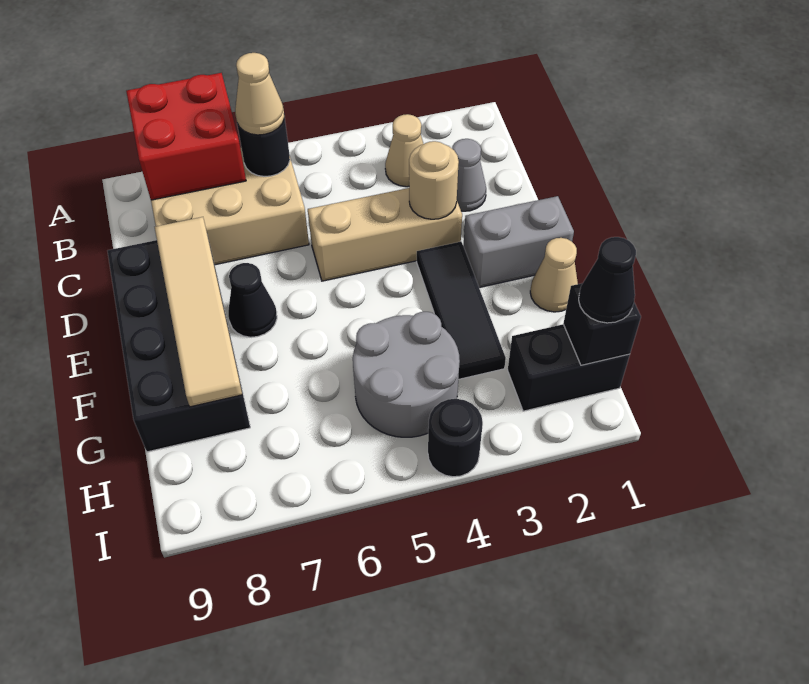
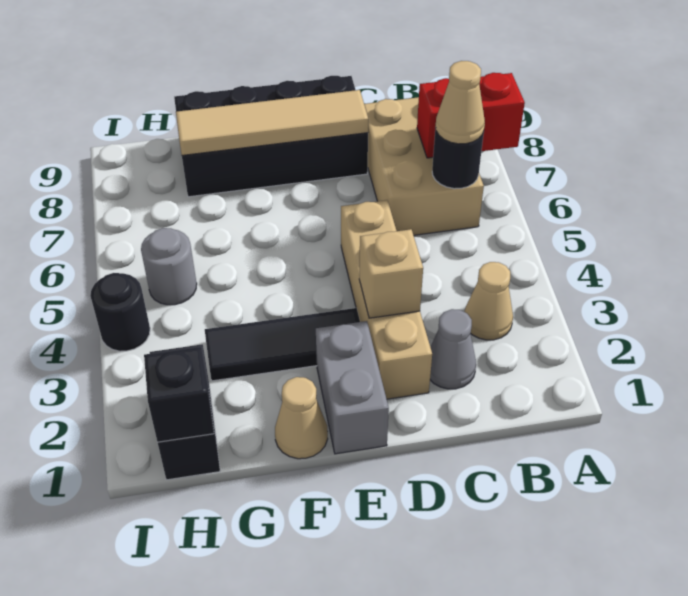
red 2x2 brick [126,73,246,200] -> red 1x2 brick [417,73,525,158]
tan 1x3 brick [308,188,462,281] -> tan 1x4 brick [341,200,432,399]
tan 1x1 round brick [409,141,459,219] -> tan 1x1 brick [359,229,423,318]
black 1x1 cone [228,263,277,337] -> none
grey 2x2 round brick [353,312,460,437] -> grey 1x1 round brick [141,228,197,305]
black 1x1 cone [579,237,636,323] -> none

